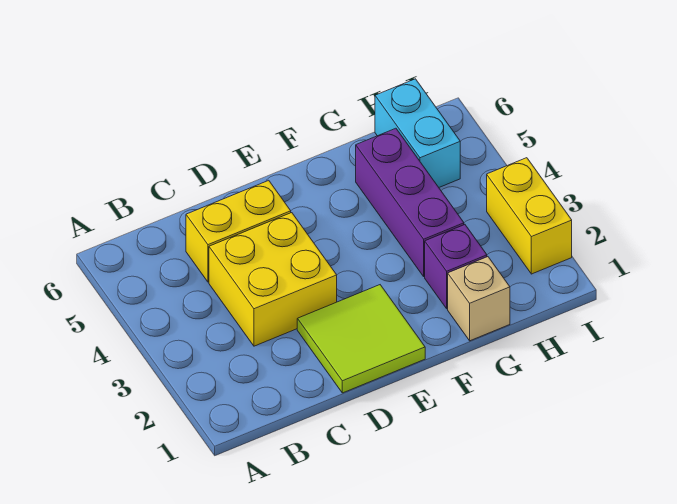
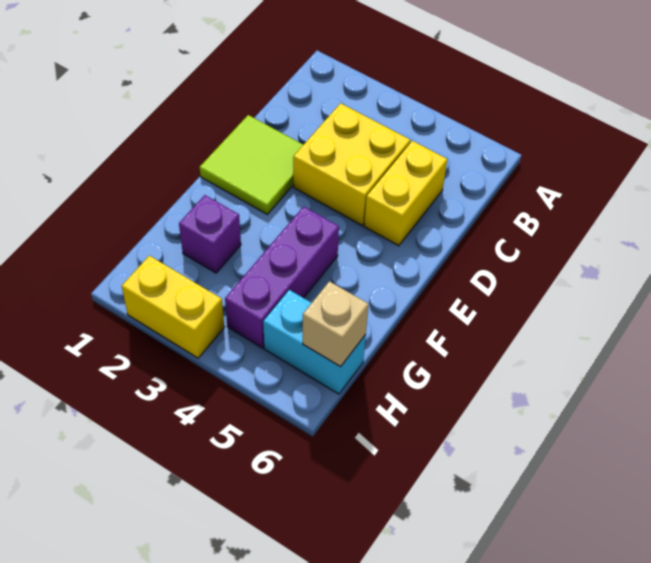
tan 1x1 brick [448,257,510,341] -> tan 1x1 brick moved to [303,281,369,367]
purple 1x3 brick [356,128,464,277] -> purple 1x3 brick turned to [225,206,339,348]

